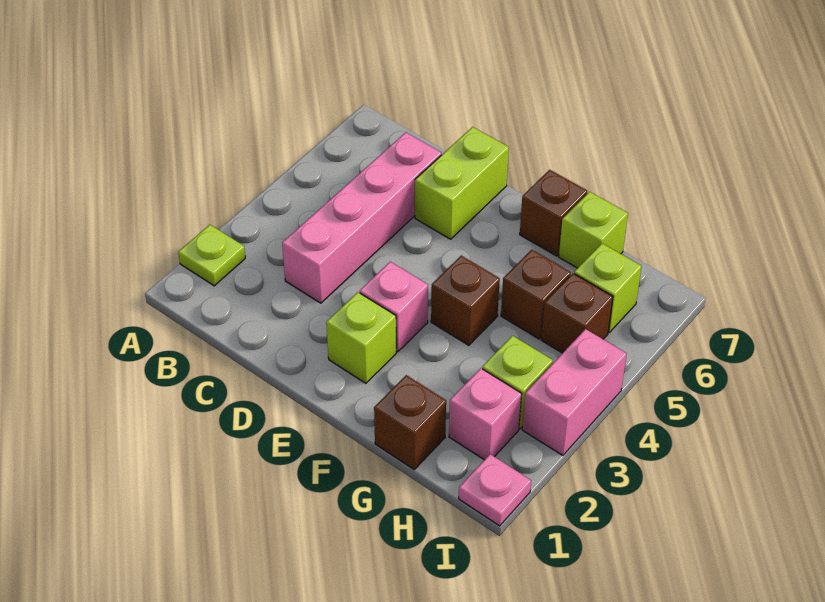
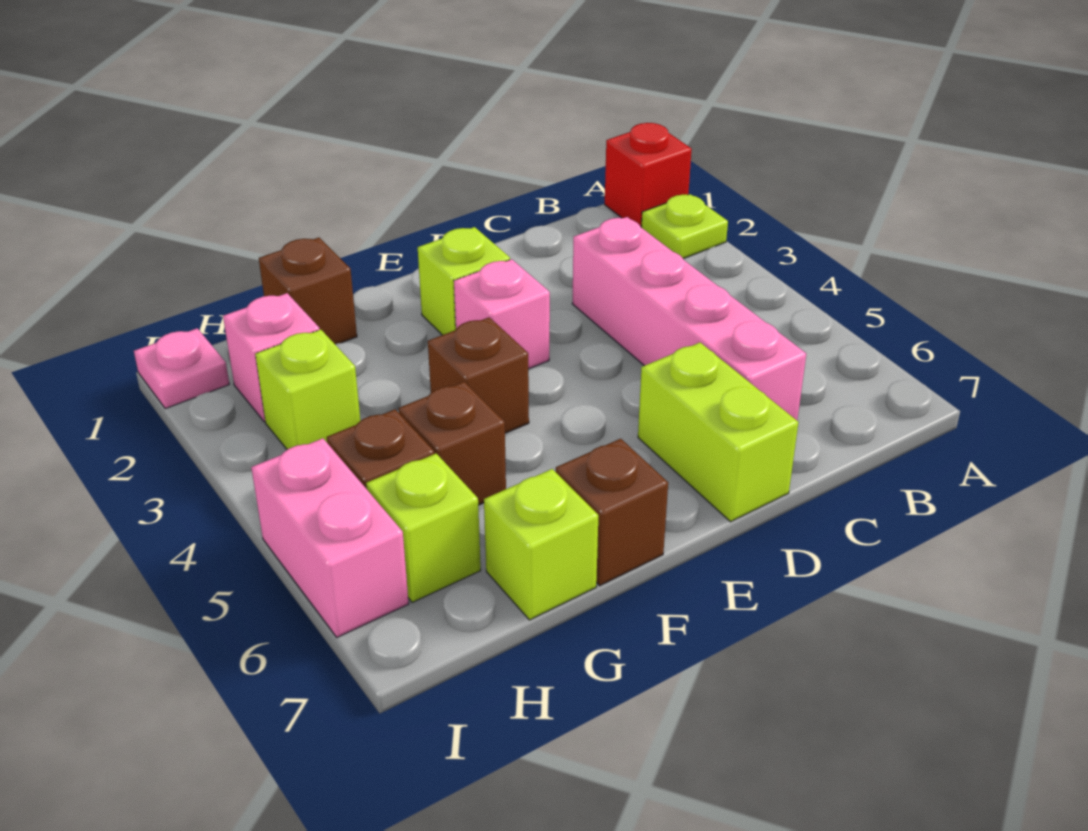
none -> red 1x1 brick [605,123,692,226]
pink 1x2 brick [522,329,627,455] -> pink 1x2 brick moved to [251,438,409,637]

